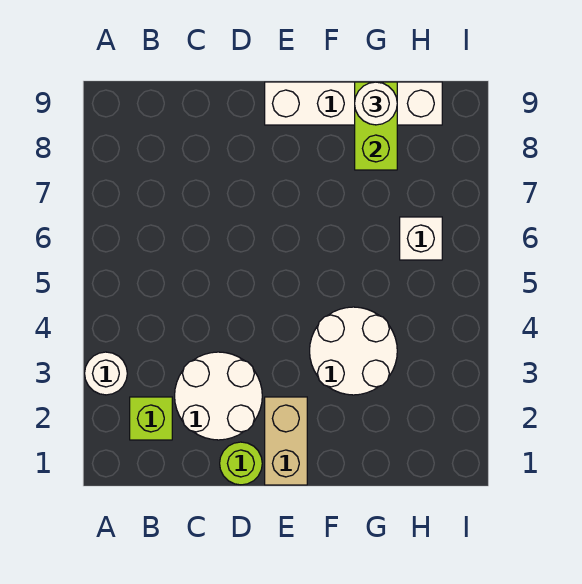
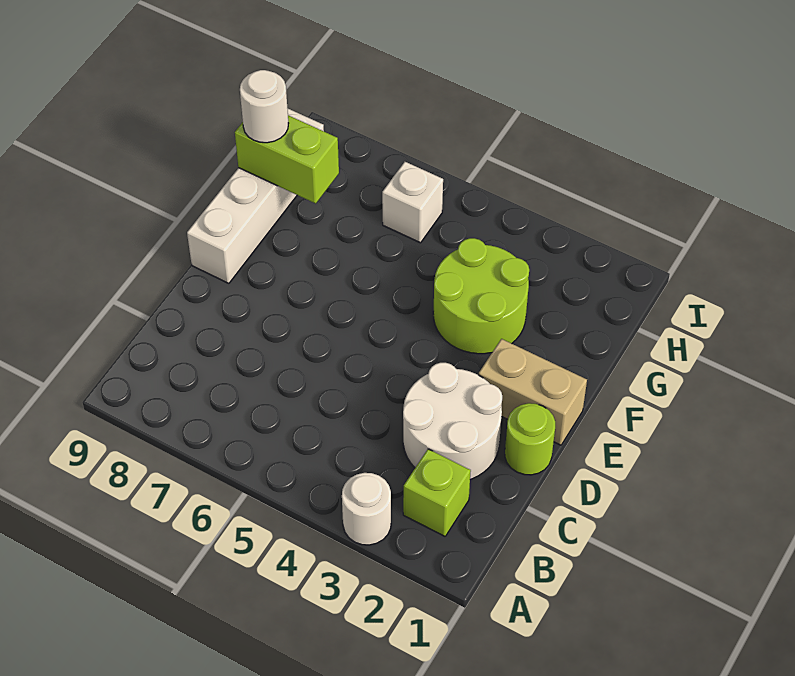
white 2x2 round brick [310,307,397,395] -> lime 2x2 round brick [433,238,529,354]

